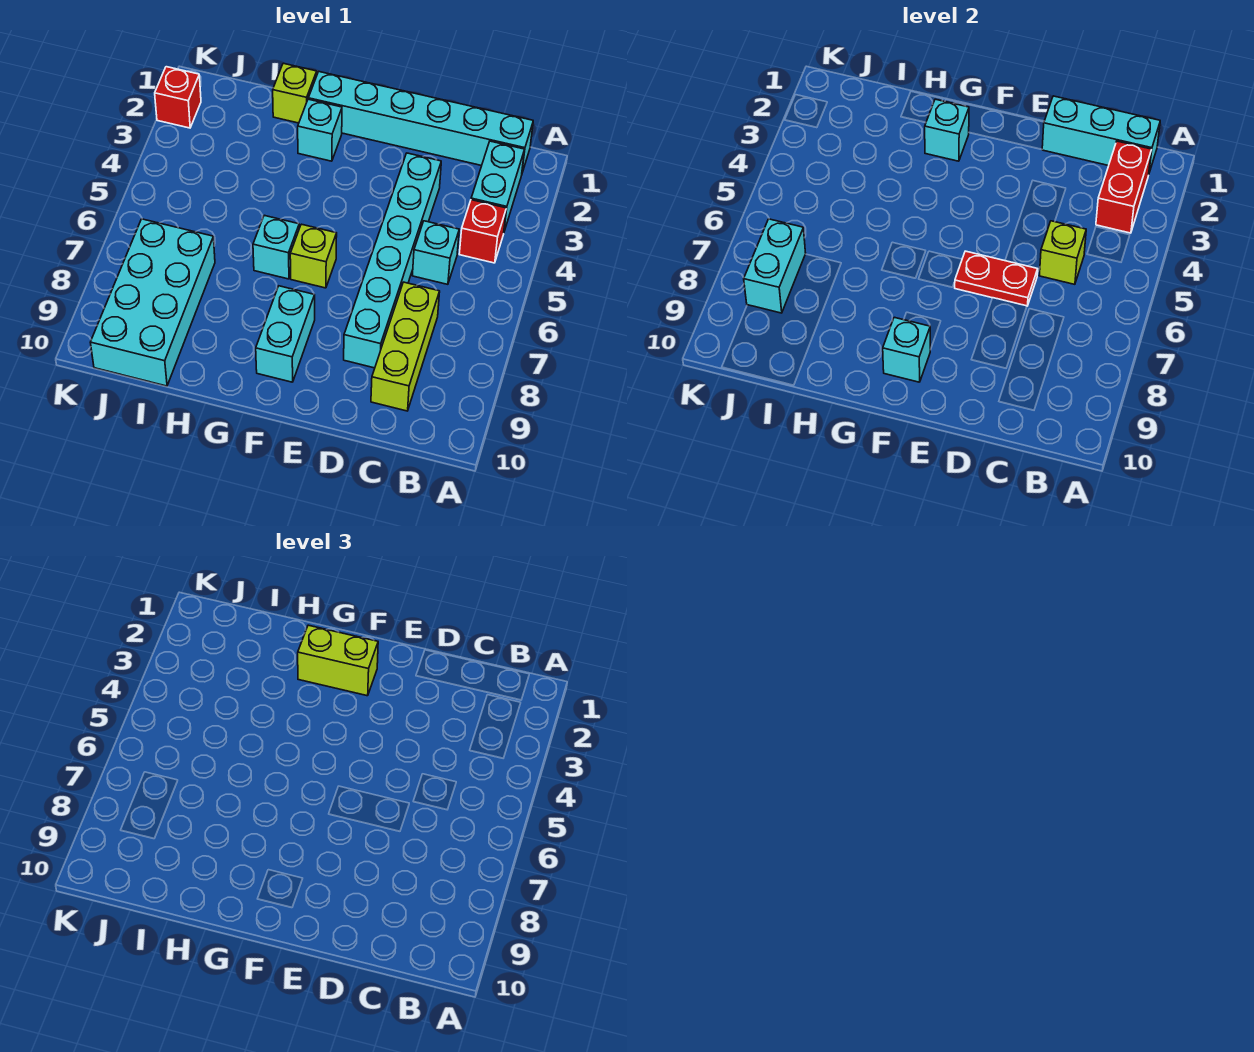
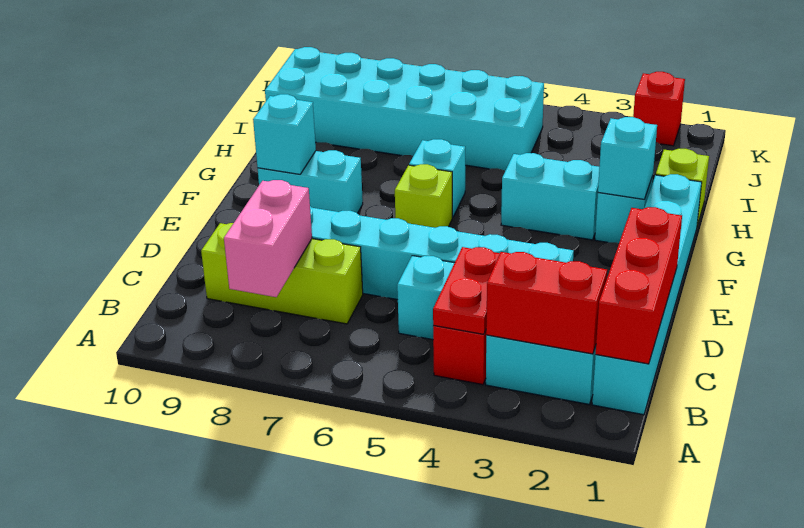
cyan 1x3 brick [1042,96,1160,173] -> red 1x3 brick [596,207,682,364]
none -> pink 1x2 brick [224,180,312,297]
lime 1x1 brick [1039,221,1086,284] -> none
red 1x2 plate [955,251,1038,306] -> red 1x2 plate moved to [433,247,500,334]
lime 1x2 brick [298,625,378,696] -> none
cyan 2x4 brick [90,219,215,386] -> cyan 2x6 brick [265,47,544,171]
cyan 1x2 brick [744,219,806,313] -> cyan 1x2 brick moved to [501,153,599,240]

